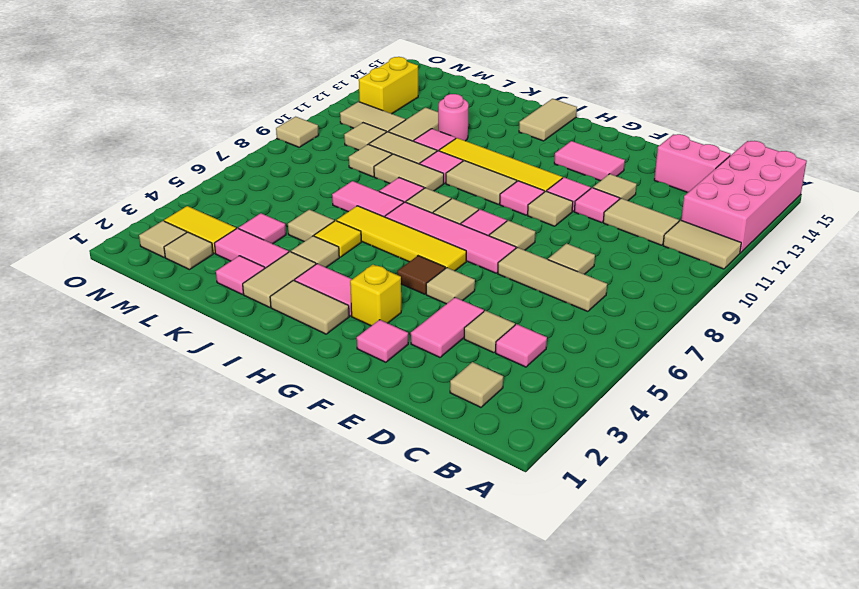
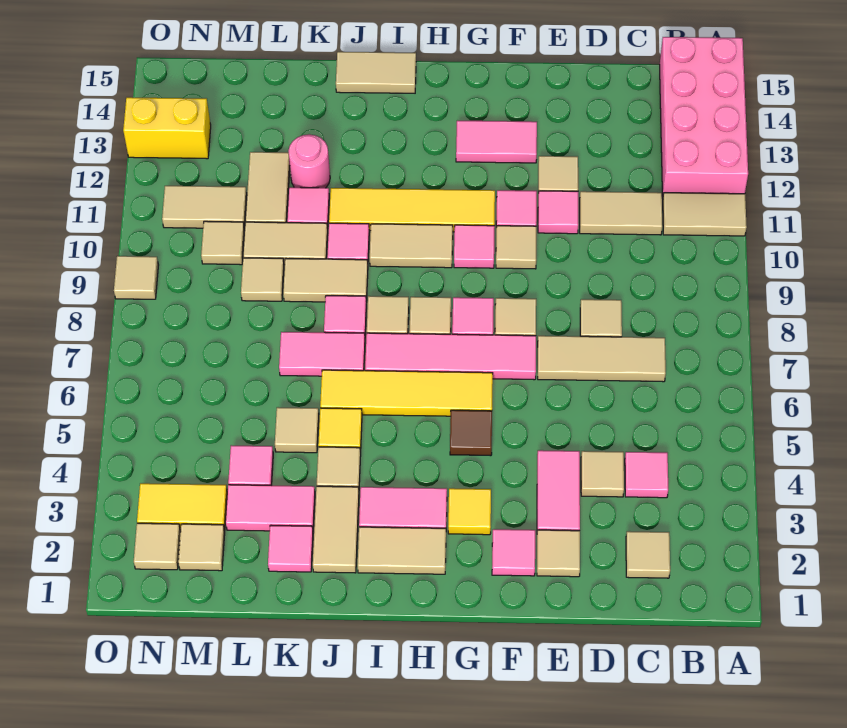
pink 1x2 brick [654,134,731,192] -> none
tan 1x1 tile [426,268,475,304] -> tan 1x1 tile moved to [537,530,580,577]
yellow 1x1 brick [350,265,401,326] -> yellow 1x1 tile [448,488,491,535]
tan 1x2 tile [519,99,577,141] -> tan 1x2 tile turned to [336,52,416,93]
yellow 1x2 brick [359,57,418,114] -> yellow 1x2 brick turned to [123,97,211,159]

